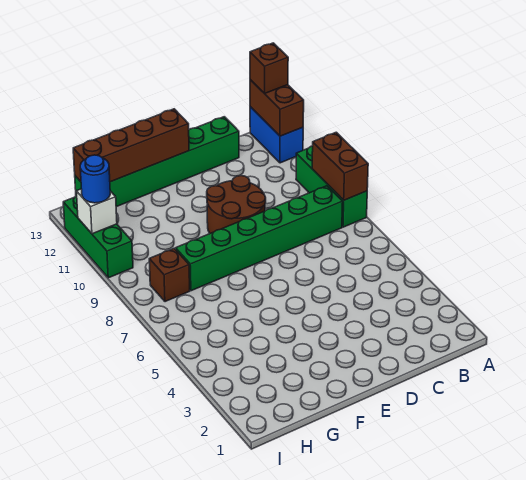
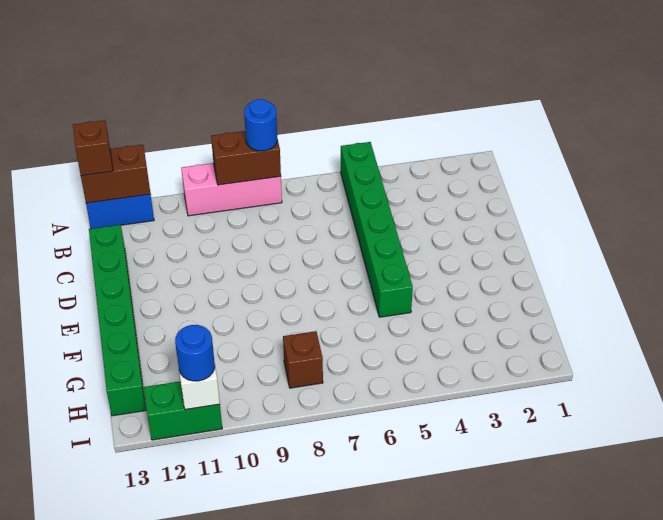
green 1x3 brick [296,146,367,227] -> pink 1x3 brick [181,163,282,216]
none -> blue 1x1 round brick [244,99,277,151]
green 1x6 brick [176,186,343,291] -> green 1x6 brick moved to [341,142,413,317]
brown 2x2 round brick [207,176,266,233] -> none
brown 1x4 brick [73,109,189,182] -> none
green 1x3 brick [63,196,133,278] -> green 1x2 brick [144,381,222,440]

